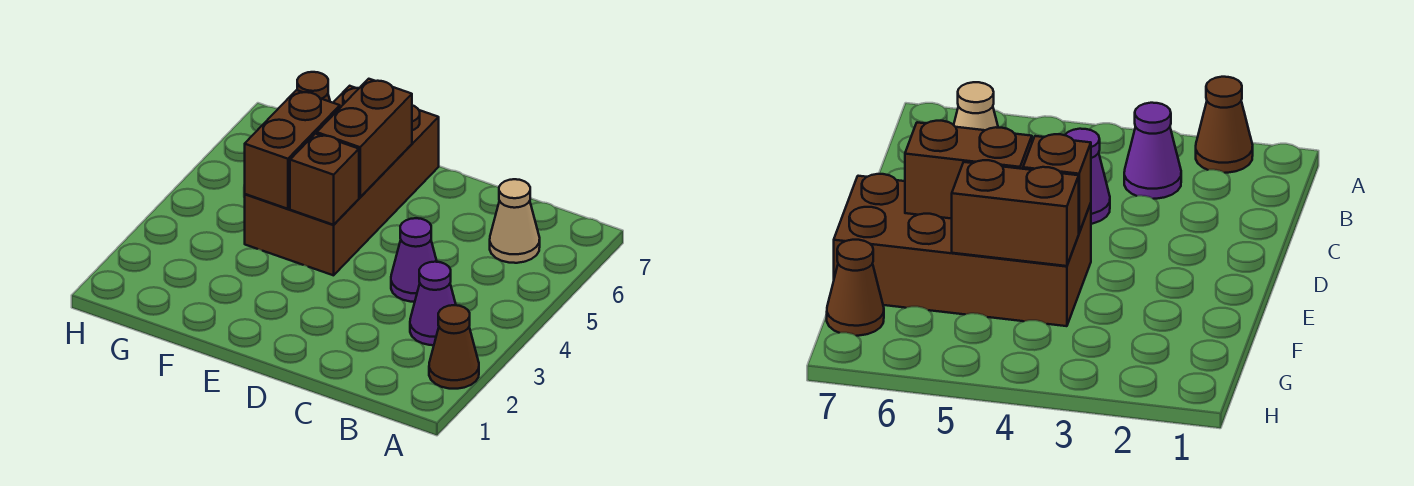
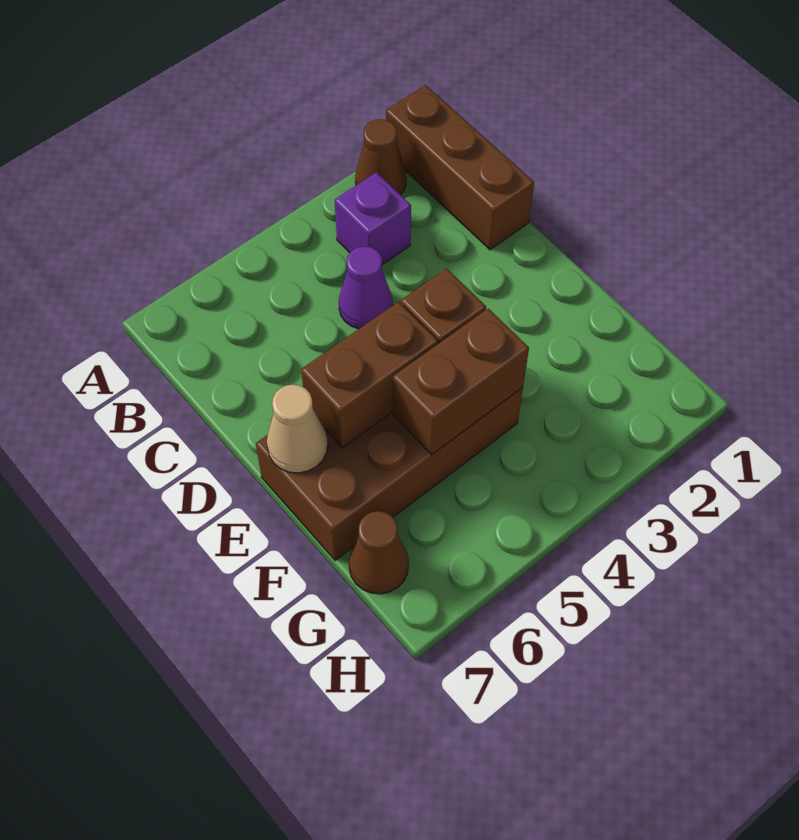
none -> brown 1x3 brick [386,85,534,250]
purple 1x1 cone [410,262,456,345] -> purple 1x1 brick [335,172,411,265]
tan 1x1 cone [490,179,540,263] -> tan 1x1 cone moved to [267,385,328,473]

